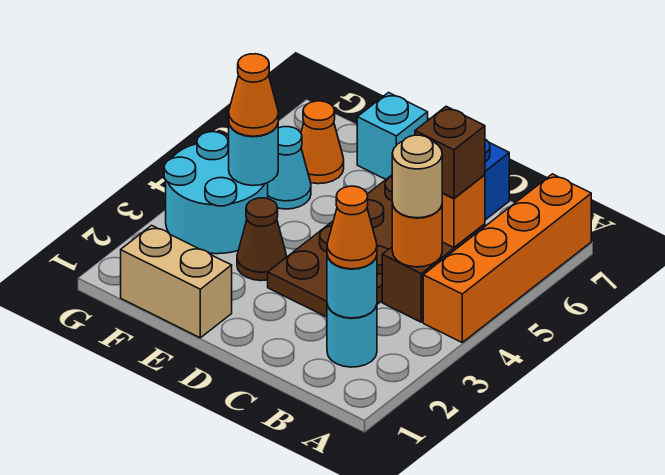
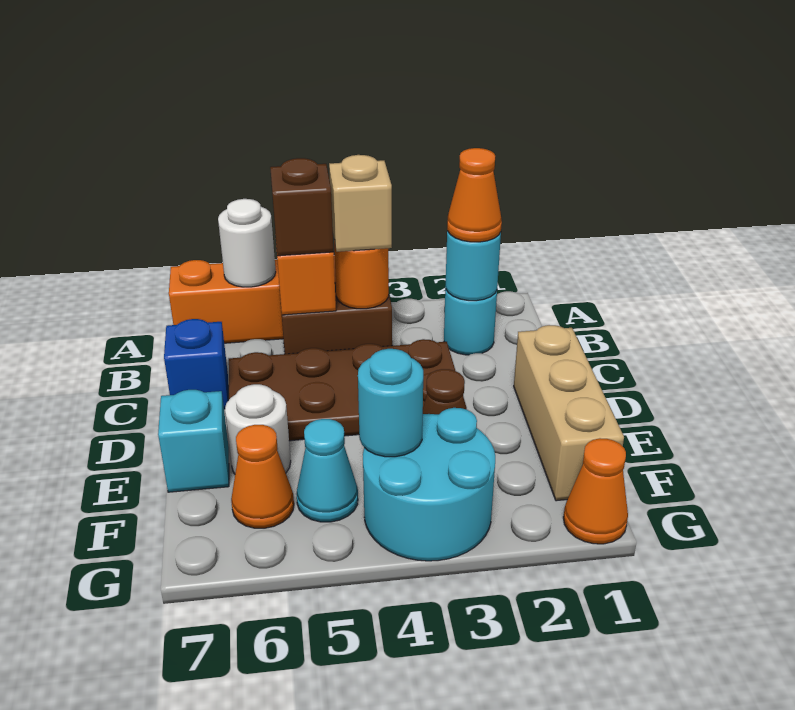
none -> white 1x1 round brick [218,199,276,287]
tan 1x1 round brick [392,135,442,218] -> tan 1x1 brick [329,155,392,252]
tan 1x2 brick [121,225,232,338] -> tan 1x3 brick [514,325,624,501]
none -> white 1x1 round brick [225,384,291,474]
orange 1x1 cone [229,54,278,136] -> orange 1x1 cone moved to [563,438,628,544]

